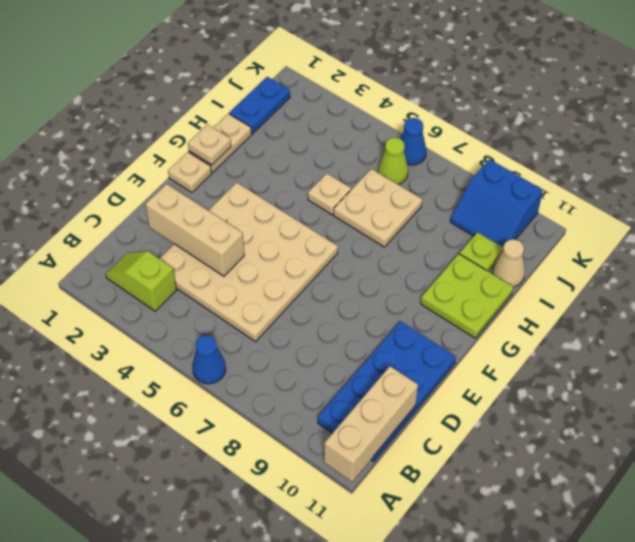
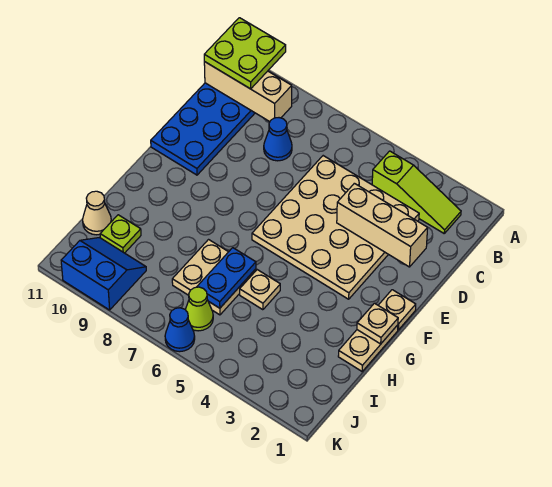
blue 1x1 cone [192,335,226,384] -> blue 1x1 cone moved to [264,118,292,161]
tan 1x3 brick [324,366,418,482] -> tan 1x3 brick turned to [204,62,292,122]
lime 1x2 slope [106,251,176,311] -> lime 1x3 slope [372,151,461,233]
lime 2x2 plate [421,254,513,338] -> lime 2x2 plate moved to [204,18,286,89]
blue 1x2 plate [229,77,290,134] -> blue 1x2 plate moved to [197,248,256,308]

